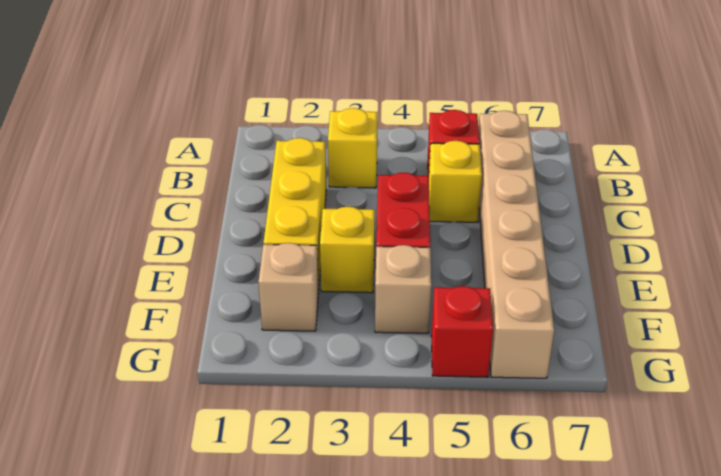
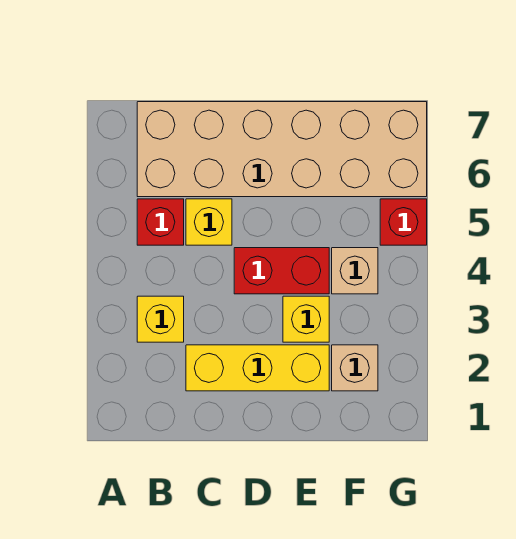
tan 1x6 brick [479,111,554,378] -> tan 2x6 brick [137,102,427,197]

